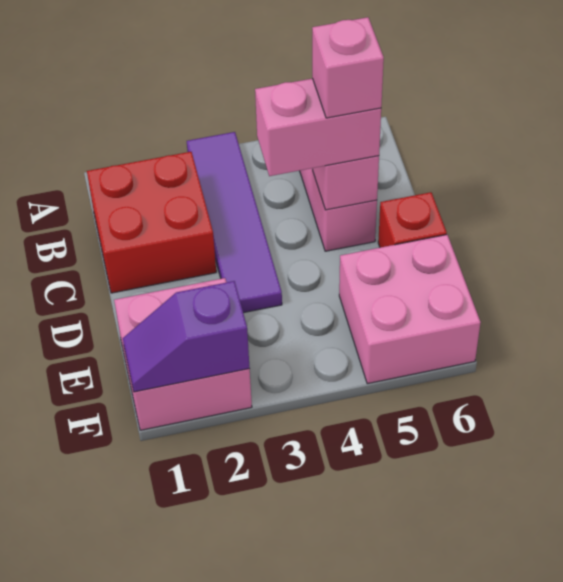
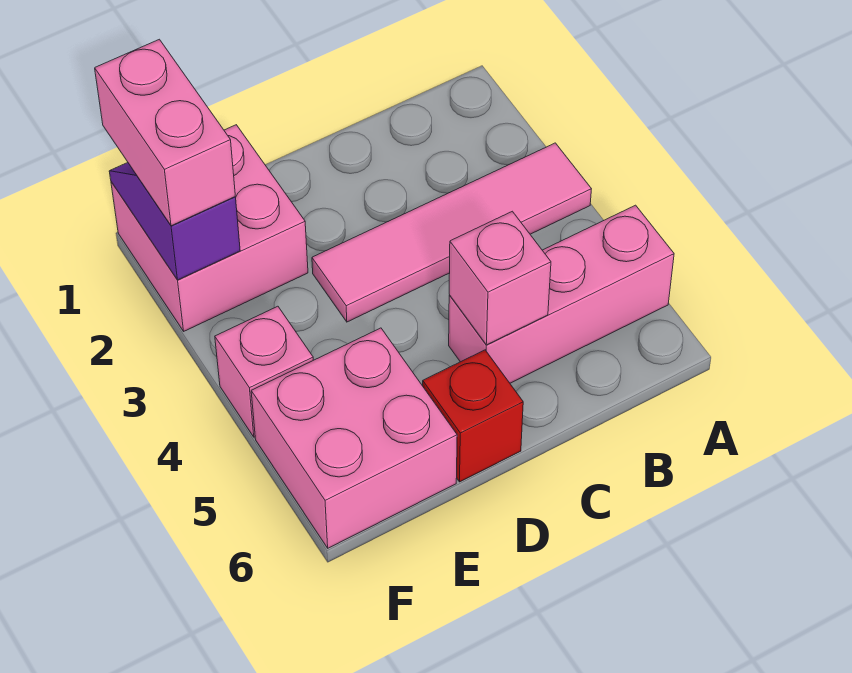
purple 1x4 tile [187,132,282,313] -> pink 1x4 tile [312,143,591,322]
red 2x2 brick [87,152,216,293] -> none
pink 1x2 brick [255,78,381,176] -> pink 1x2 brick moved to [95,39,235,226]
pink 1x1 brick [312,17,384,118] -> pink 1x1 brick moved to [215,306,313,437]

